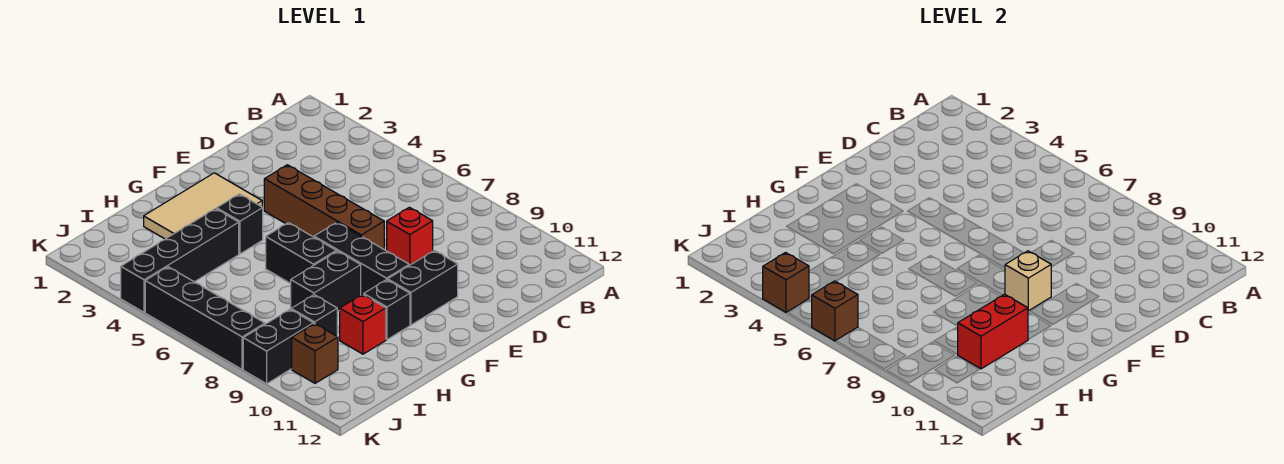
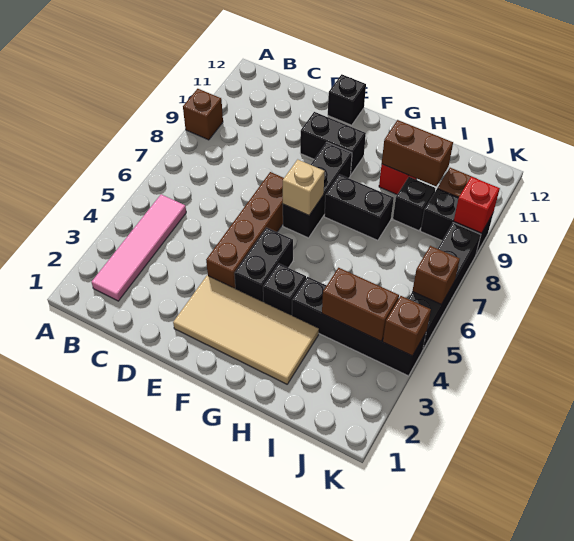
none -> brown 1x1 brick [183,89,223,140]
none -> pink 1x4 tile [92,194,186,301]
red 1x1 brick [387,207,433,265] -> red 1x1 brick moved to [454,176,500,233]
tan 2x3 tile [144,173,262,239] -> tan 2x4 tile [173,276,319,384]
tan 1x1 brick [1005,251,1051,311] -> tan 1x1 brick moved to [283,160,325,215]
black 1x2 brick [266,223,336,284] -> black 1x2 brick moved to [234,228,293,302]
black 1x1 brick [364,280,410,340] -> black 1x1 brick moved to [328,74,366,125]
red 1x2 brick [957,294,1028,369] -> brown 1x2 brick [382,120,453,186]
none -> brown 1x2 brick [322,268,399,341]

